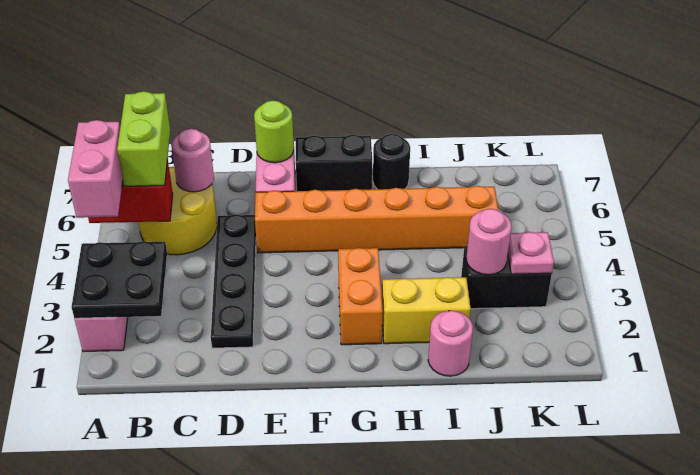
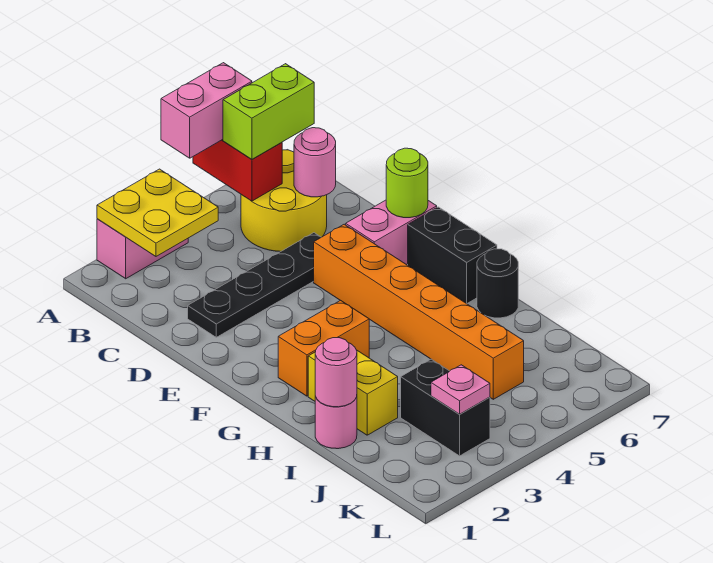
black 2x2 plate [72,241,167,318] -> yellow 2x2 plate [97,169,218,256]
pink 1x1 round brick [466,209,511,275] -> pink 1x1 round brick moved to [315,338,357,407]

